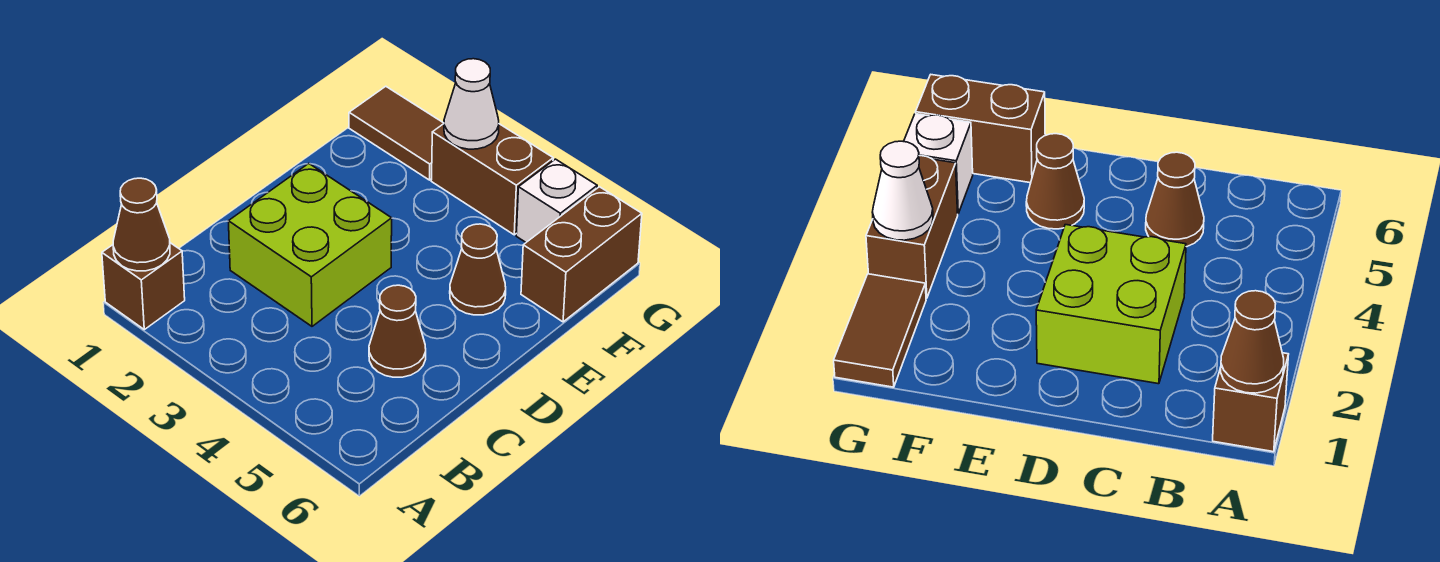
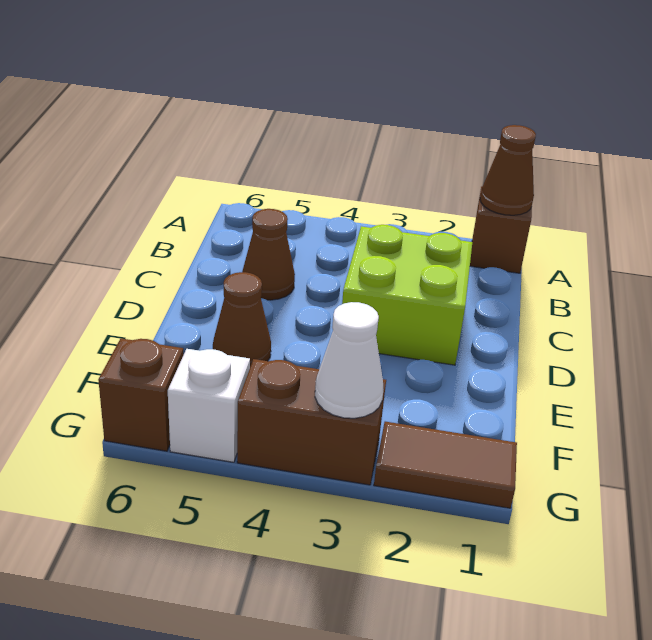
brown 1x2 brick [521,187,642,322] -> brown 1x1 brick [98,338,184,451]

